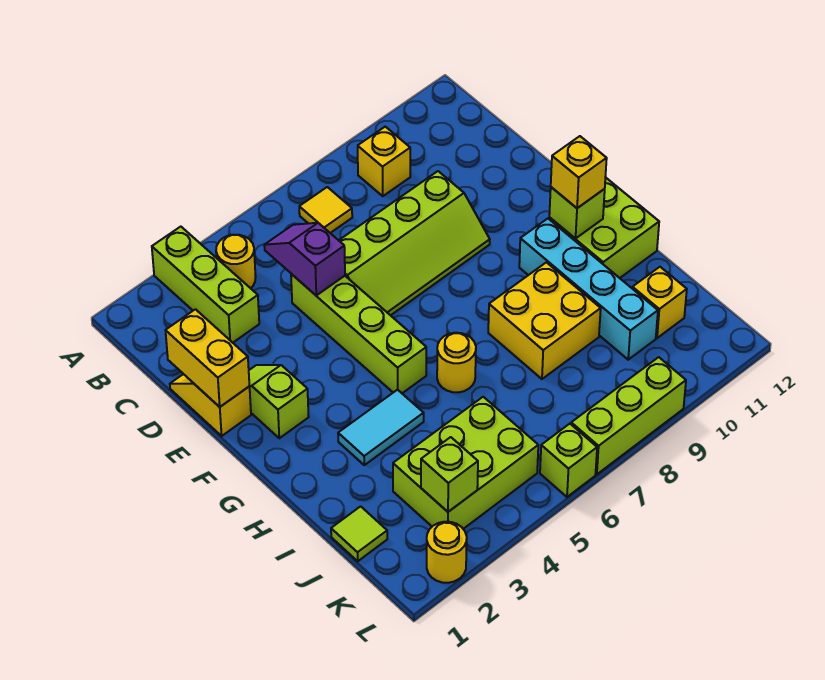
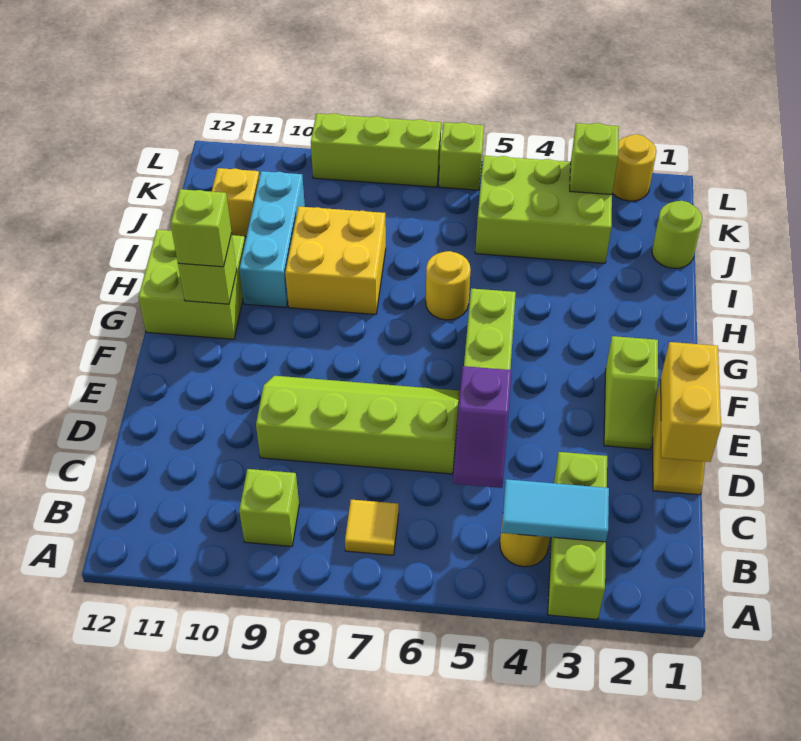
yellow 1x1 brick [358,127,410,196] -> lime 1x1 brick [239,469,299,546]
cyan 1x4 brick [519,219,658,360] -> cyan 1x3 brick [239,171,305,307]
yellow 1x1 brick [551,136,607,208] -> lime 1x1 brick [171,189,232,267]
cyan 1x2 tile [338,390,424,465] -> cyan 1x2 tile moved to [502,479,609,542]
lime 1x1 tile [331,506,387,561] -> lime 1x1 round brick [652,201,702,268]

